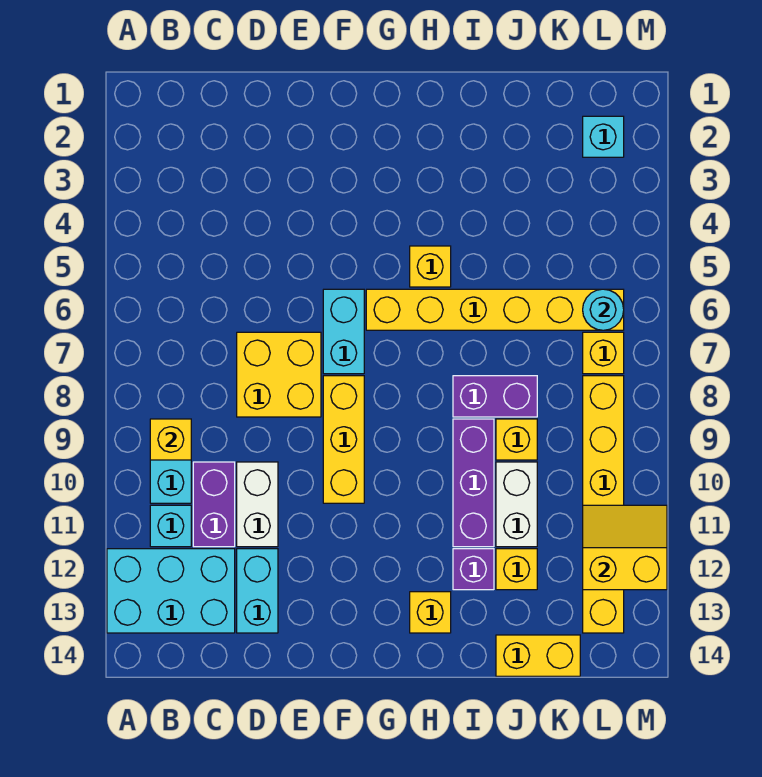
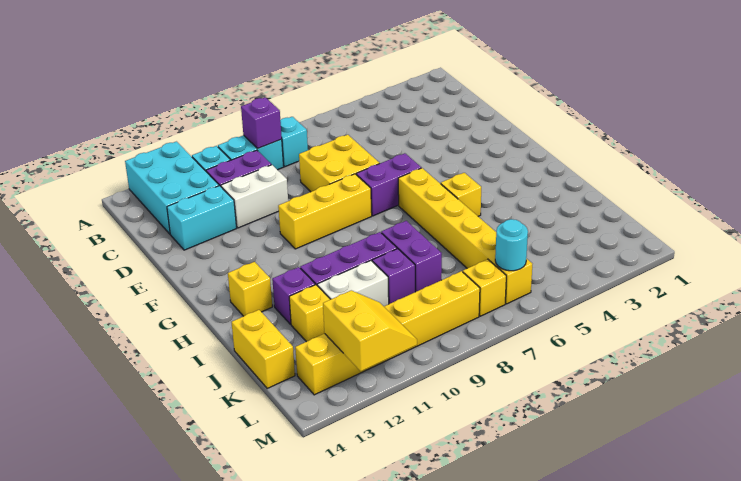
yellow 1x1 brick [150,419,191,460] -> purple 1x1 brick [241,97,282,148]
cyan 1x2 brick [323,289,364,374] -> purple 1x2 brick [356,153,421,216]
yellow 1x1 brick [496,419,537,460] -> purple 1x1 brick [372,249,415,304]
cyan 1x1 brick [583,116,624,157] -> cyan 1x1 brick moved to [280,117,308,167]

